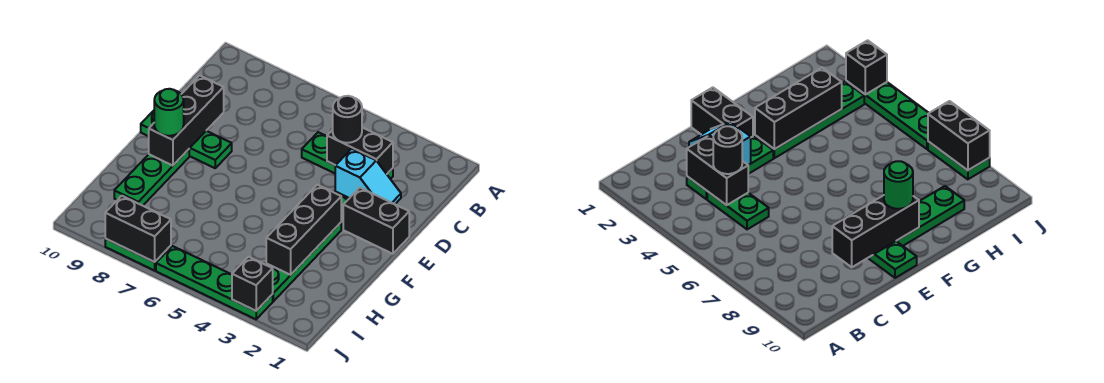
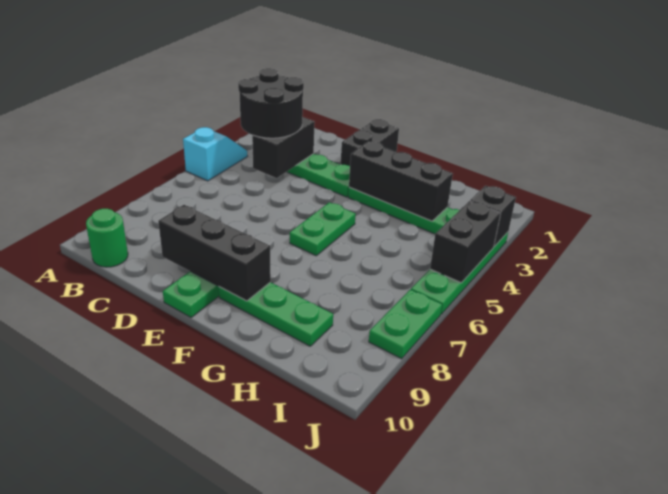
green 1x2 plate [302,132,335,173] -> green 1x2 plate moved to [290,202,356,256]
black 1x1 round brick [333,96,362,143] -> black 2x2 round brick [238,68,304,138]
cyan 1x2 slope [335,149,401,204] -> cyan 1x2 slope moved to [183,127,247,181]
green 1x1 round brick [154,89,184,136] -> green 1x1 round brick moved to [86,209,128,267]
black 1x2 brick [105,196,171,262] -> black 1x2 brick moved to [430,201,501,283]

